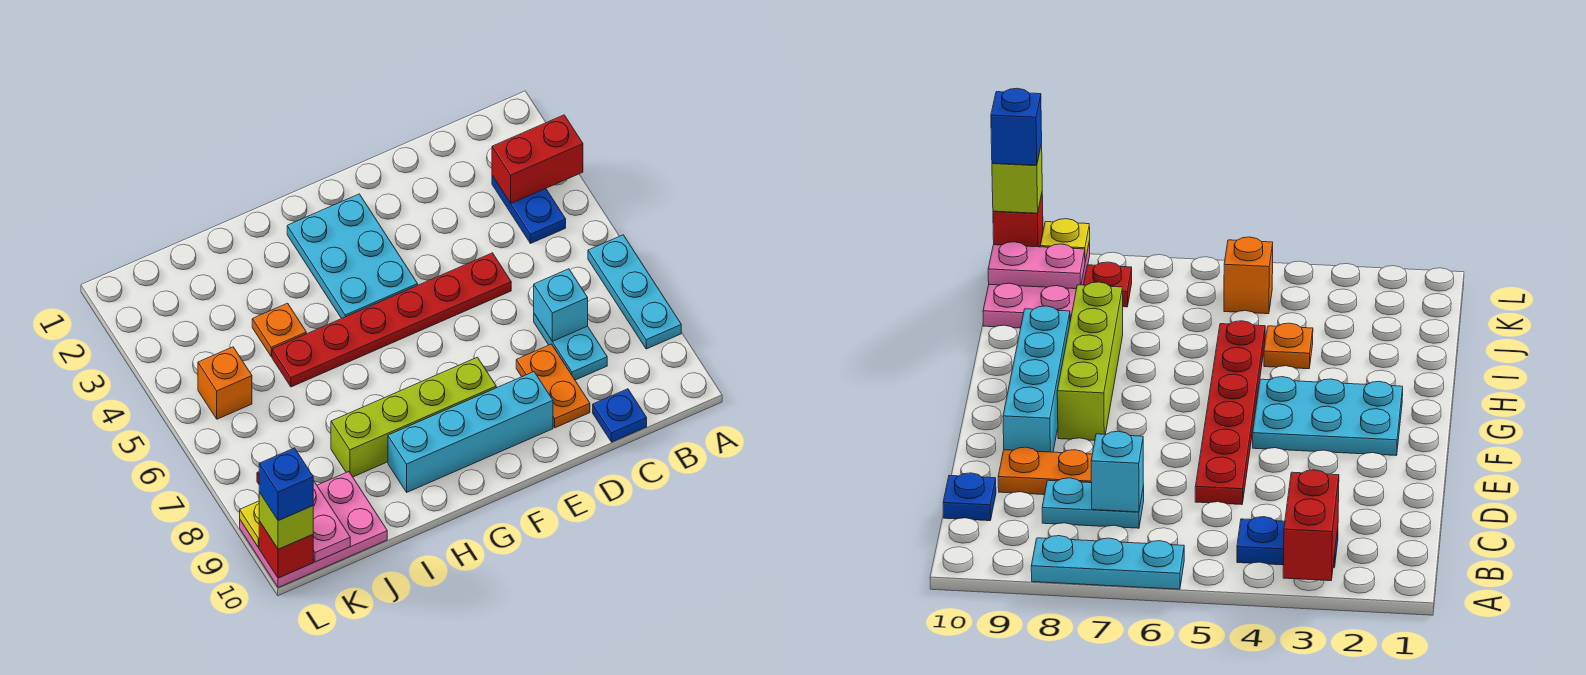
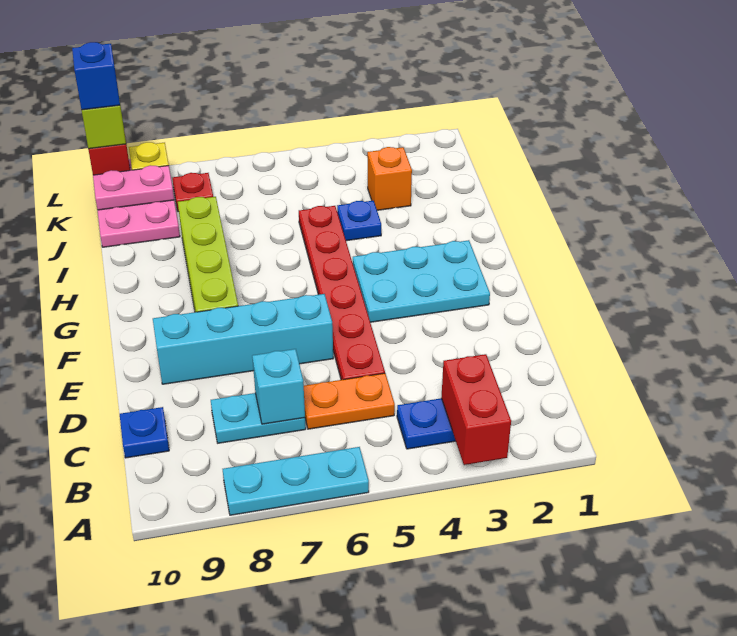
orange 1x2 plate [516,344,590,428] -> orange 1x2 plate moved to [304,373,395,429]
cyan 1x4 brick [388,372,553,492] -> cyan 1x4 brick turned to [153,294,333,384]
orange 1x1 plate [252,303,306,356] -> blue 1x1 plate [337,201,381,241]
orange 1x1 brick [198,347,252,419] -> orange 1x1 brick moved to [367,147,412,210]

